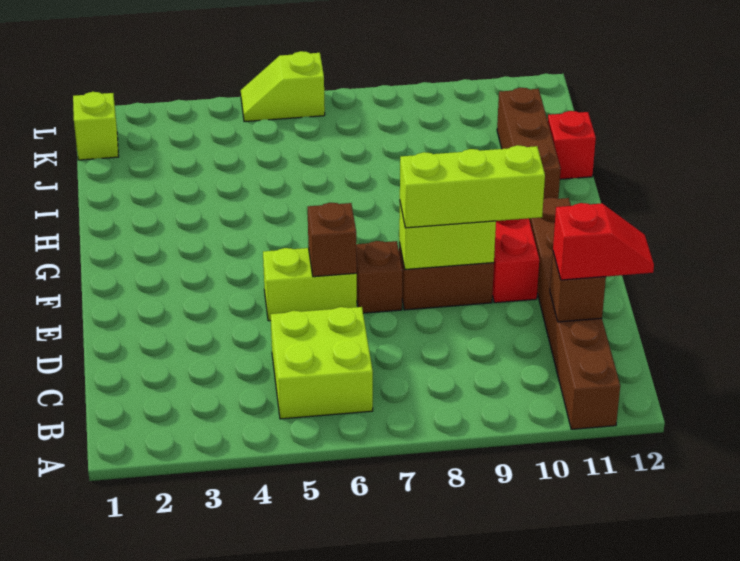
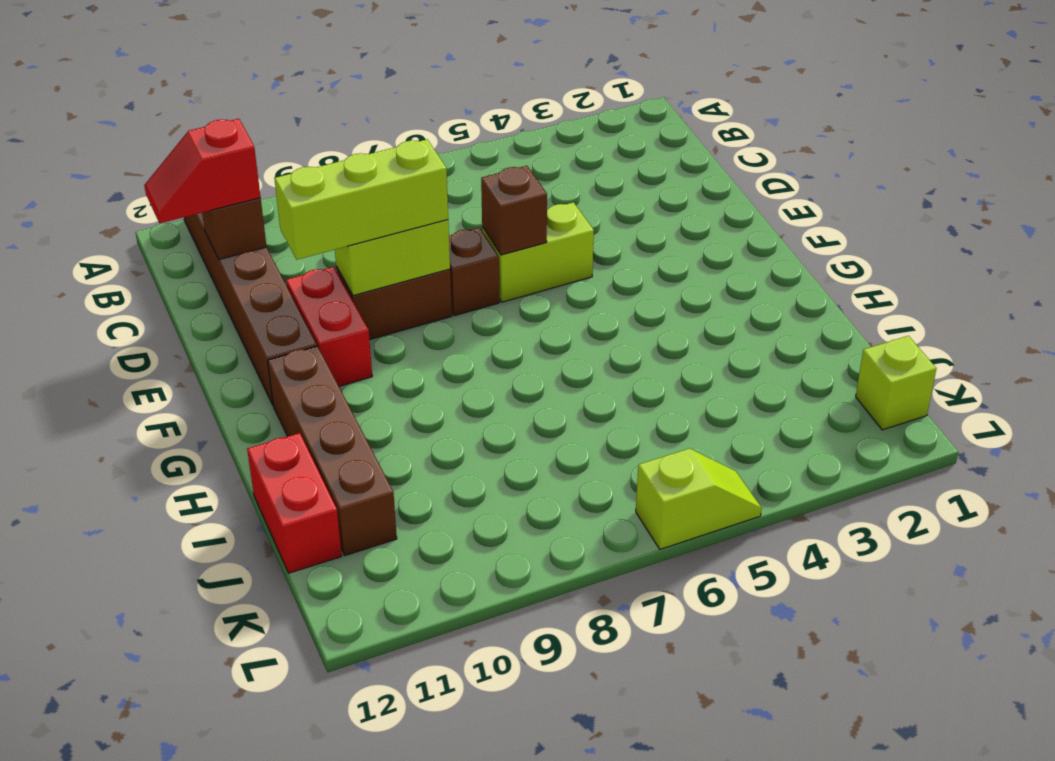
lime 2x2 brick [271,307,373,419] -> none
brown 1x3 brick [497,88,561,199] -> brown 1x4 brick [268,346,397,555]
red 1x1 brick [548,111,596,179] -> red 1x2 brick [247,433,342,573]

